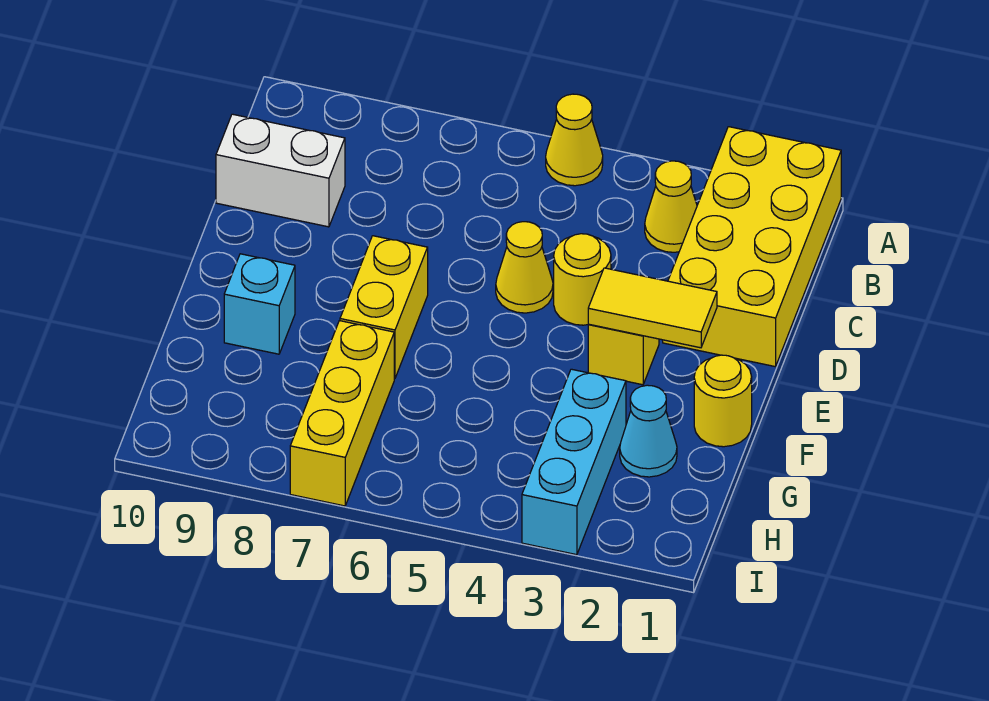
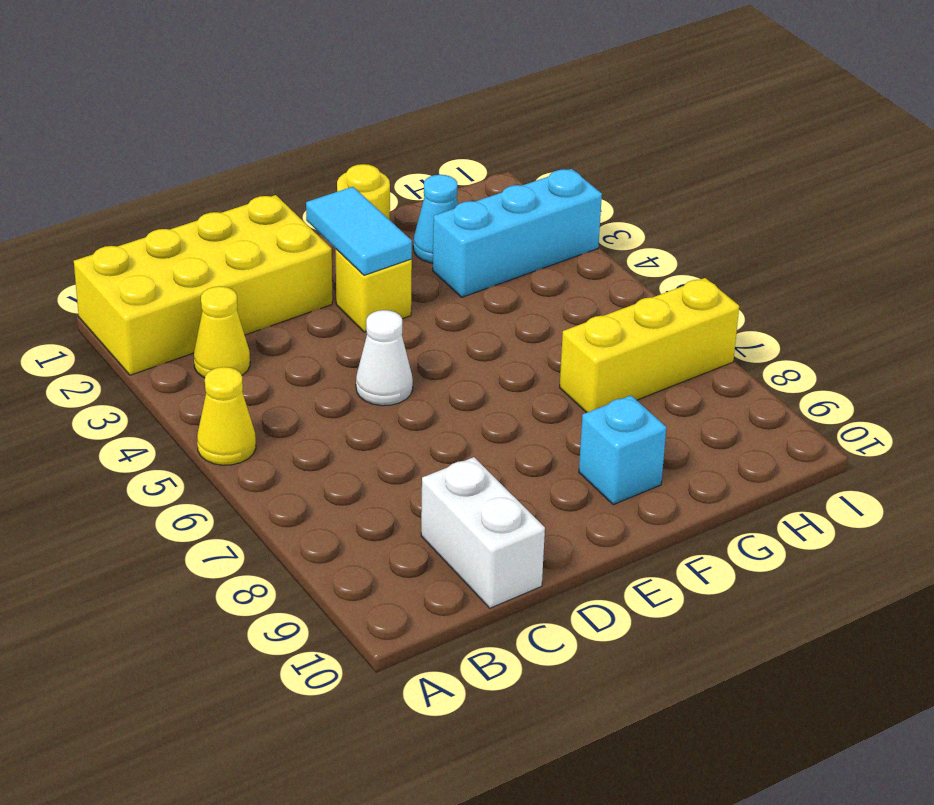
yellow 1x1 round brick [554,234,611,325] -> none
yellow 1x1 cone [496,222,553,313] -> white 1x1 cone [356,310,413,406]
yellow 1x2 tile [588,268,717,348] -> cyan 1x2 tile [306,187,412,275]
yellow 1x2 brick [340,236,428,379] -> none

